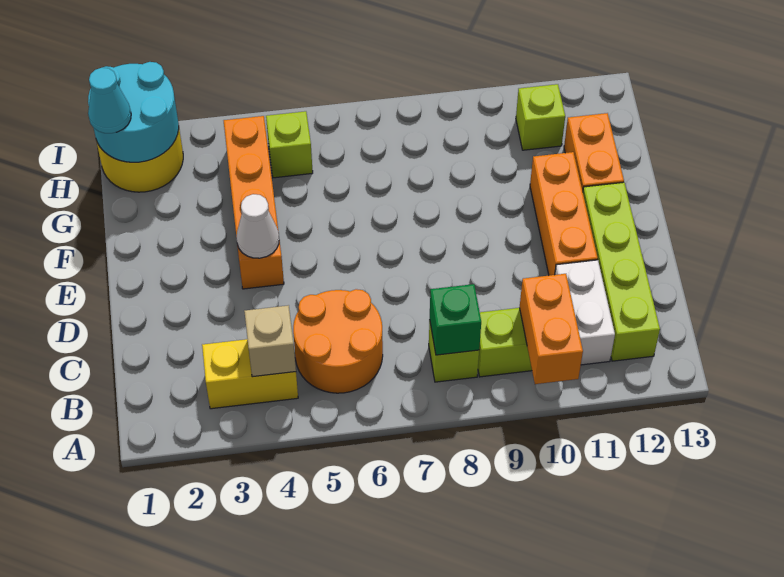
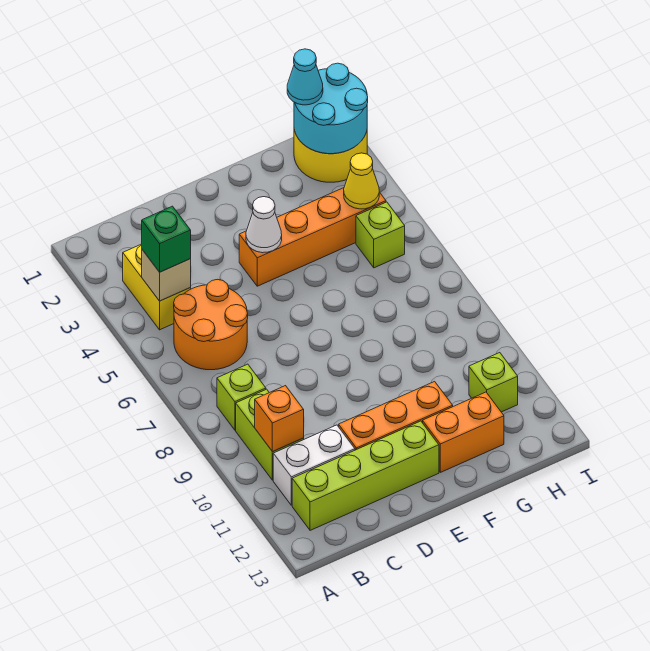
orange 1x2 brick [520,274,583,384] -> orange 1x1 brick [255,386,304,452]
green 1x1 brick [430,284,481,355] -> green 1x1 brick moved to [142,206,191,272]
none -> yellow 1x1 cone [344,153,379,209]

